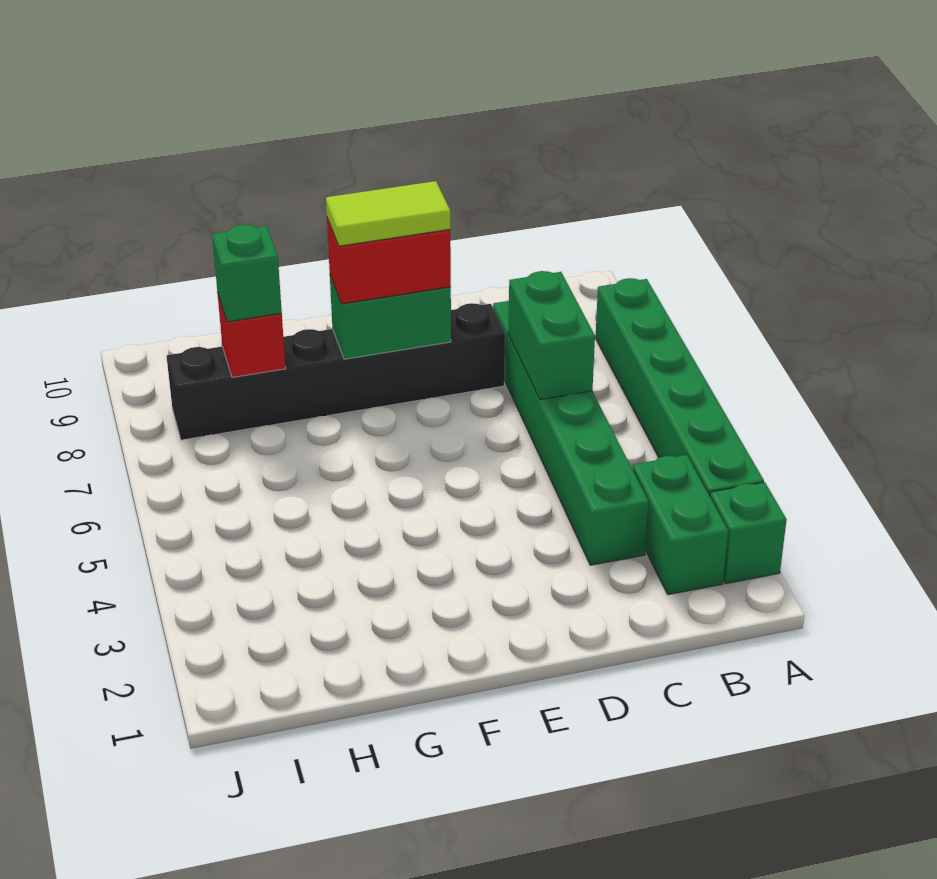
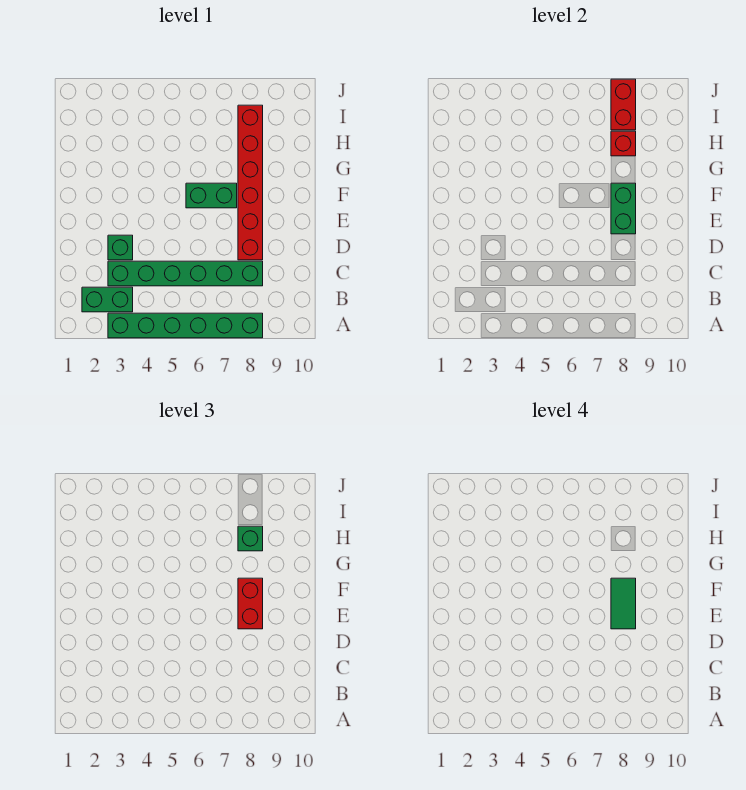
green 1x1 brick [710,482,787,584] -> green 1x1 brick moved to [108,235,133,260]
green 1x2 brick [508,271,595,400] -> green 1x2 brick moved to [186,183,237,208]
black 1x6 brick [167,303,505,440] -> red 1x6 brick [238,105,263,260]
lime 1x2 tile [326,181,450,246] -> green 1x2 tile [611,578,636,629]
none -> red 1x2 brick [611,79,636,130]

